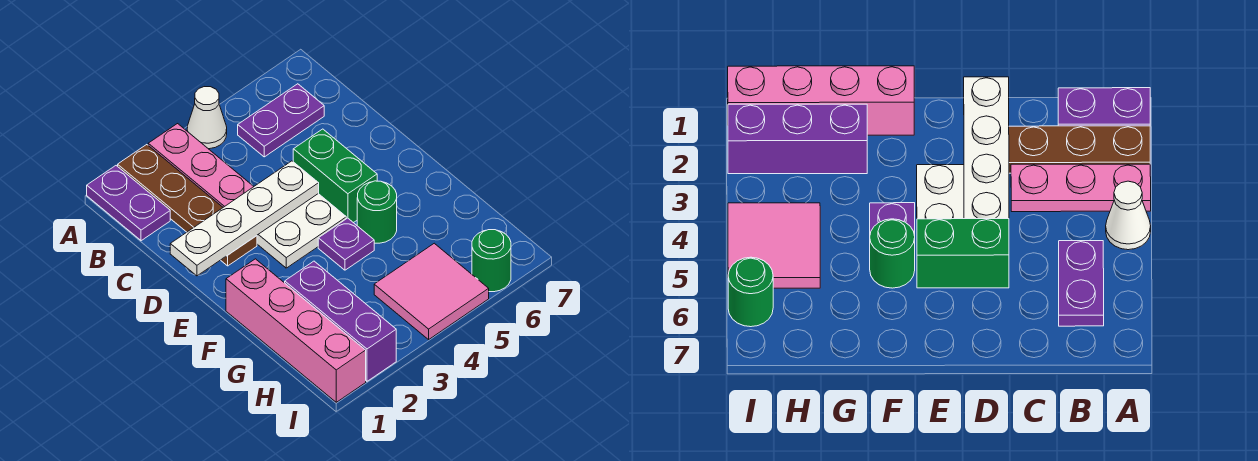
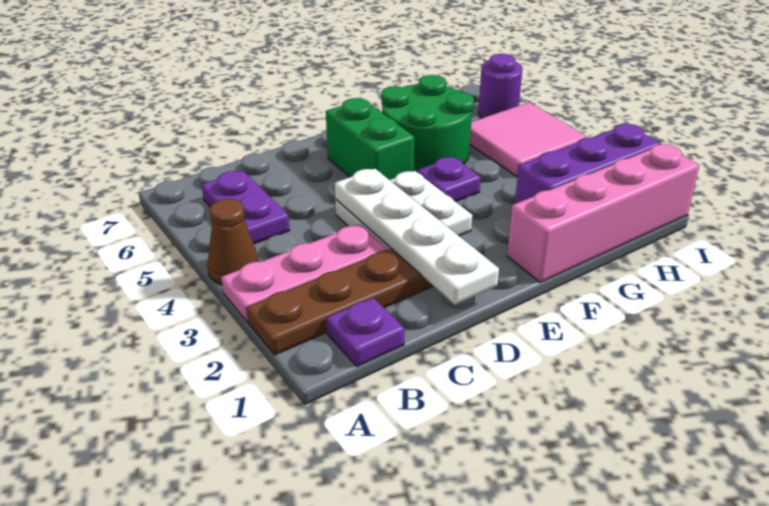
purple 1x2 plate [87,166,170,241] -> purple 1x1 plate [326,298,404,366]
white 1x1 cone [187,87,227,149] -> brown 1x1 cone [208,199,259,285]
green 1x2 brick [293,129,377,223] -> green 1x2 brick turned to [326,98,414,180]
green 1x1 round brick [357,181,397,243] -> green 2x2 round brick [381,75,474,172]
green 1x1 round brick [472,230,511,292] -> purple 1x1 round brick [478,54,522,118]

